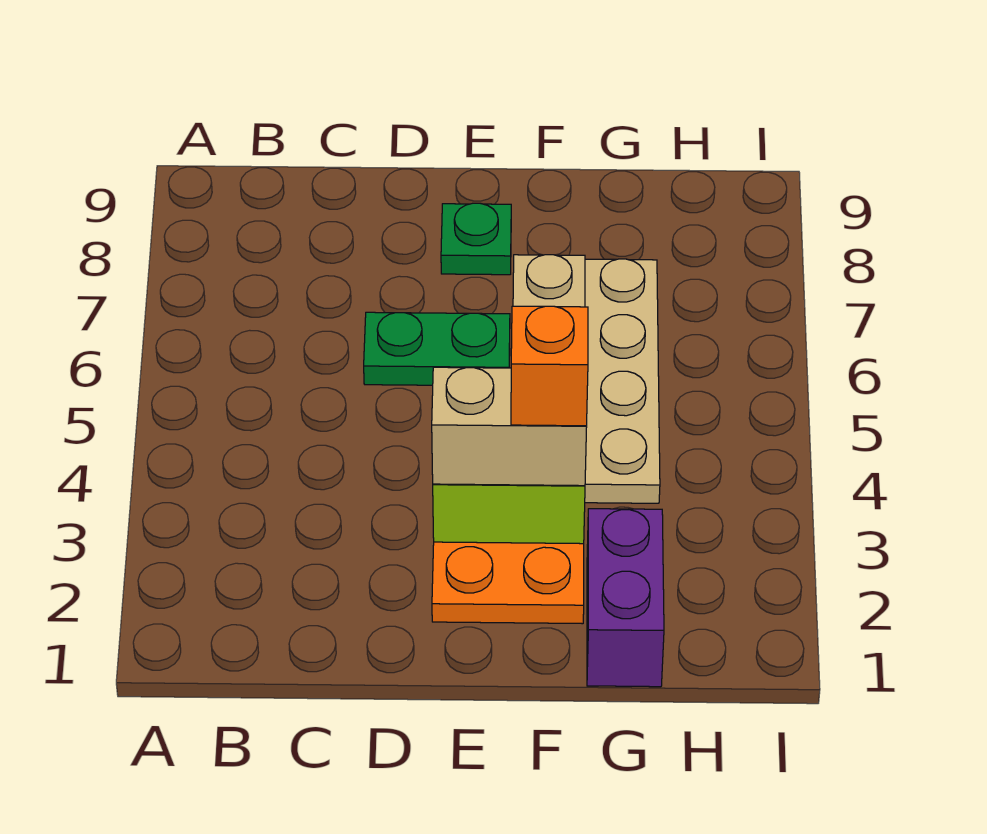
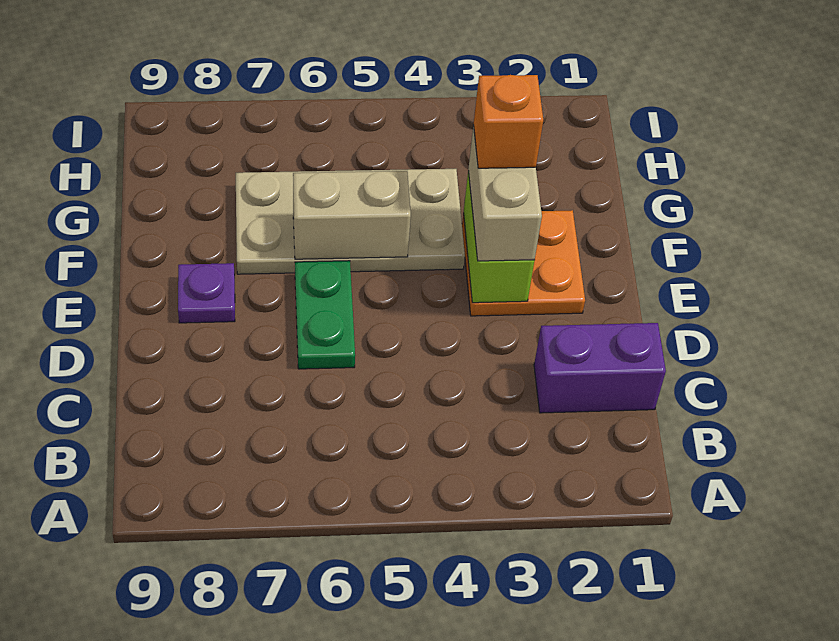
green 1x1 plate [441,203,511,275] -> purple 1x1 plate [178,263,235,323]
purple 1x2 brick [587,509,664,687] -> purple 1x2 brick moved to [534,323,666,413]

